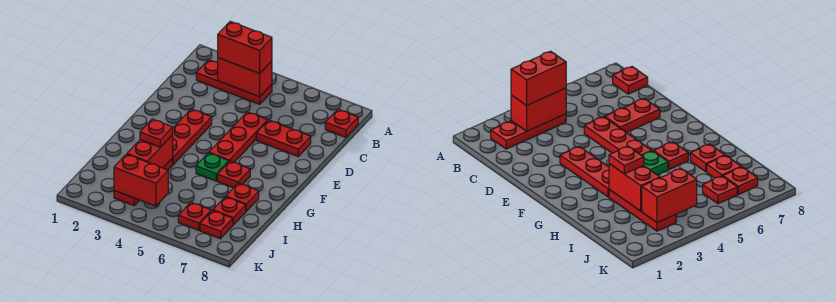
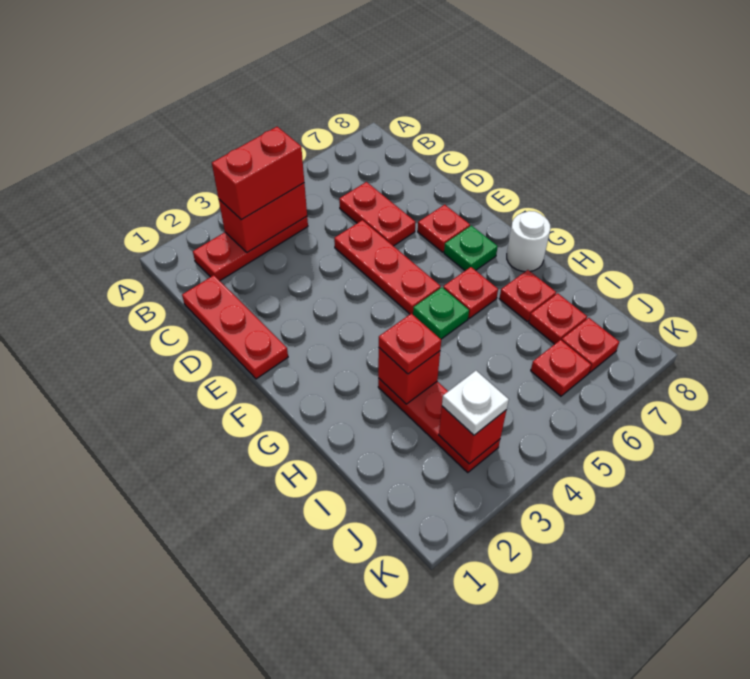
red 1x1 plate [325,109,358,137] -> red 1x1 plate moved to [418,205,470,252]
red 1x2 plate [256,120,311,156] -> red 1x2 plate turned to [339,182,416,246]
red 1x3 plate [173,109,212,164] -> red 1x3 plate moved to [182,275,288,379]
none -> green 1x1 plate [444,226,498,271]
none -> white 1x1 round brick [507,211,550,272]
red 1x2 brick [127,135,173,168] -> red 1x1 brick [378,348,440,404]
red 1x2 brick [114,154,168,206] -> red 1x1 brick [439,406,506,464]
none -> white 1x1 plate [442,371,509,435]

